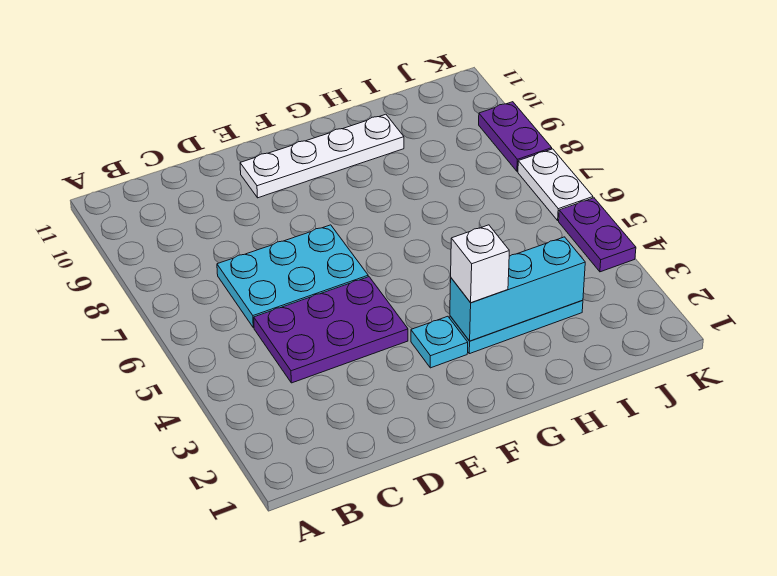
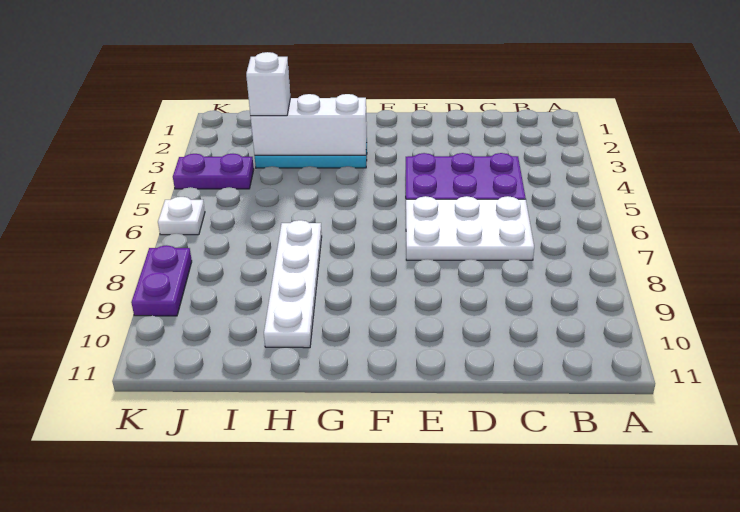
cyan 2x3 plate [217,225,368,328] -> white 2x3 plate [406,196,534,260]
white 1x4 plate [240,114,404,198] -> white 1x4 plate turned to [264,220,322,348]
cyan 1x1 plate [411,316,468,368] -> none
cyan 1x3 brick [450,237,585,341] -> white 1x3 brick [251,94,367,155]
white 1x1 brick [451,225,509,303] -> white 1x1 brick moved to [246,52,290,116]
purple 1x2 plate [559,198,636,272] -> purple 1x2 plate turned to [173,154,254,189]
white 1x2 plate [518,149,593,221] -> white 1x1 plate [158,197,205,235]

